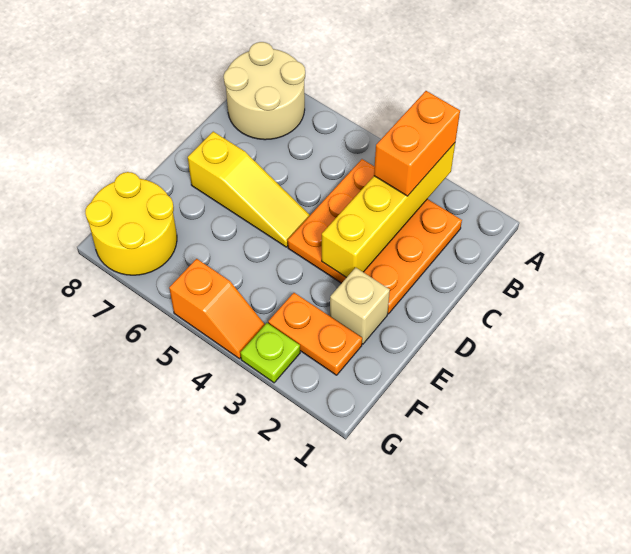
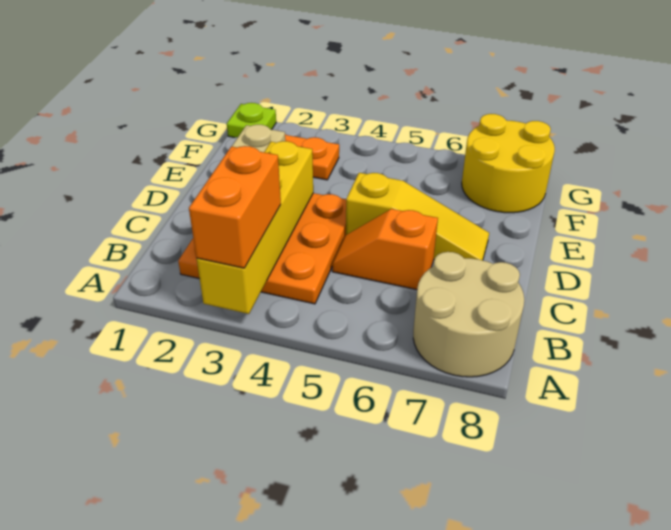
yellow 1x3 slope [188,132,310,247] -> yellow 1x3 slope turned to [346,173,489,260]
lime 1x1 plate [241,323,300,383] -> lime 1x1 plate moved to [227,103,276,138]
orange 1x2 slope [169,259,265,359] -> orange 1x2 slope moved to [332,209,438,290]

